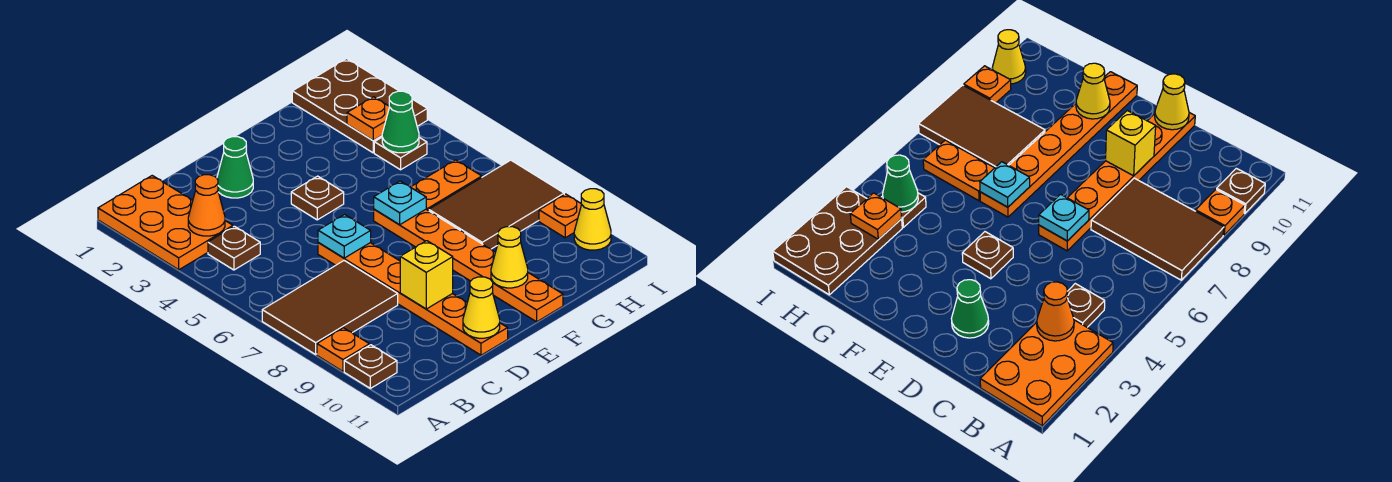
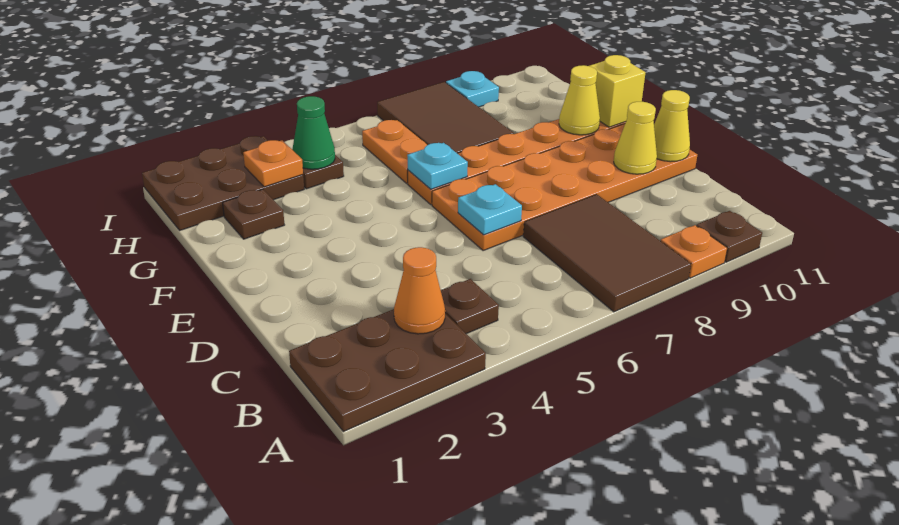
orange 2x3 plate [98,176,233,270] -> brown 2x3 plate [289,309,486,432]
green 1x1 cone [217,137,253,198] -> none
orange 1x6 plate [318,243,508,355] -> orange 2x6 plate [432,124,697,251]
yellow 1x1 brick [400,241,453,309] -> yellow 1x1 brick moved to [590,55,645,127]
brown 1x1 plate [291,176,344,220] -> brown 1x1 plate moved to [223,189,284,239]
orange 1x1 plate [539,194,582,238] -> cyan 1x1 plate [446,71,499,107]
yellow 1x1 cone [574,189,611,250] -> yellow 1x1 cone moved to [614,102,657,174]

